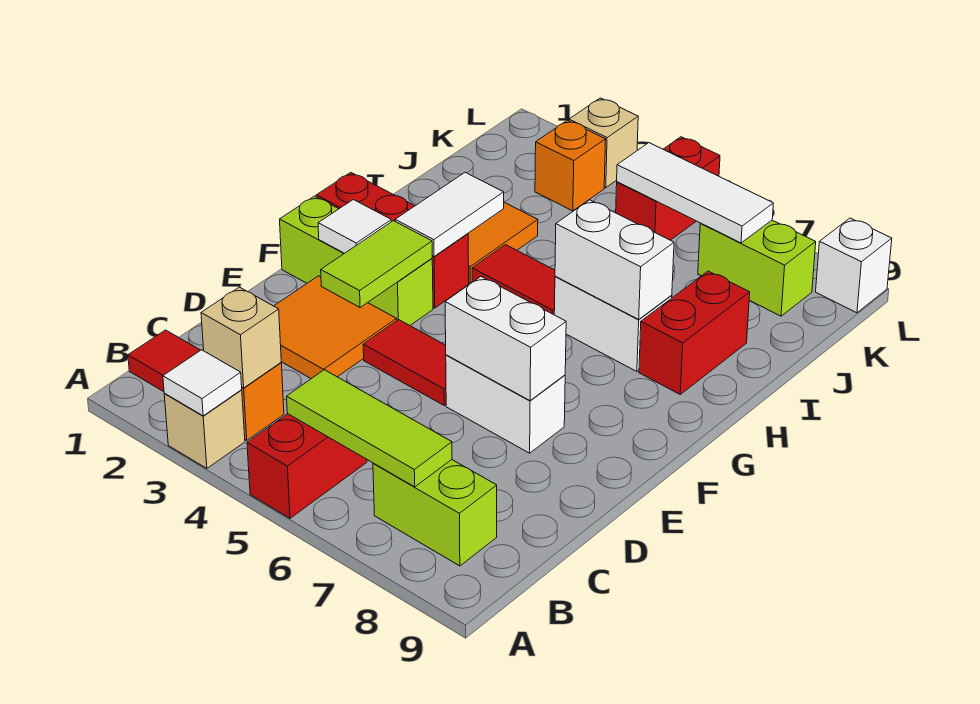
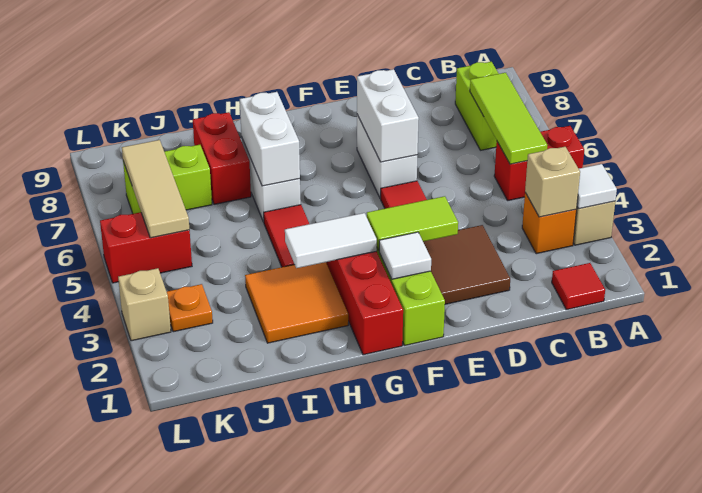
orange 2x2 tile [274,276,397,379] -> brown 2x2 tile [423,225,510,304]
red 1x2 brick [639,271,750,394] -> red 1x2 brick turned to [193,112,251,204]
orange 1x1 brick [535,120,606,211] -> orange 1x1 plate [167,284,213,332]
white 1x3 tile [617,143,773,243] -> tan 1x3 tile [122,140,189,238]
lime 1x2 brick [698,220,816,316] -> lime 1x2 brick turned to [123,145,212,214]
white 1x1 brick [816,218,892,313] -> none

